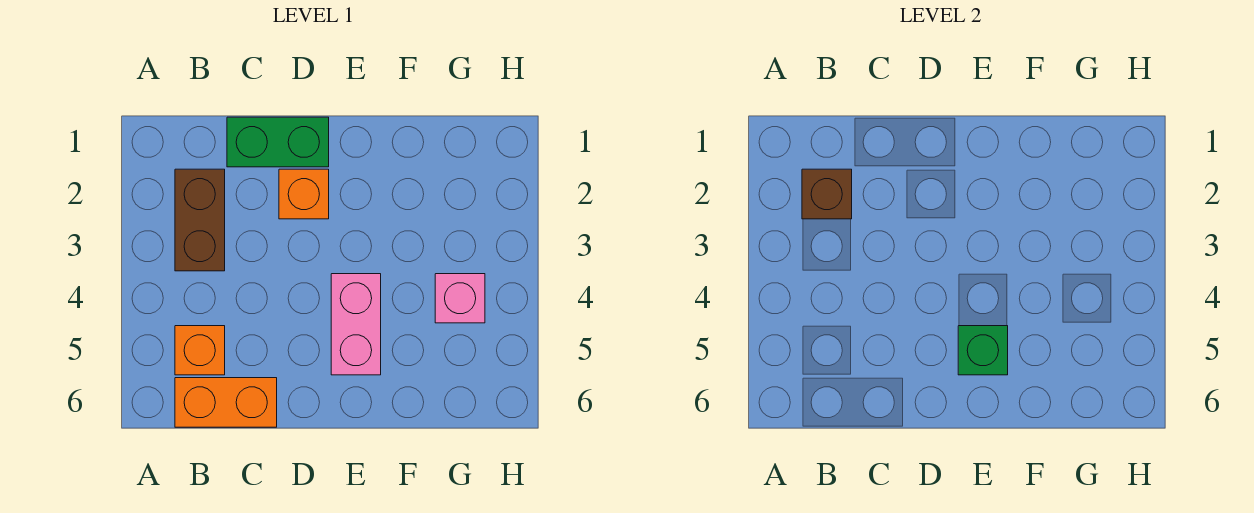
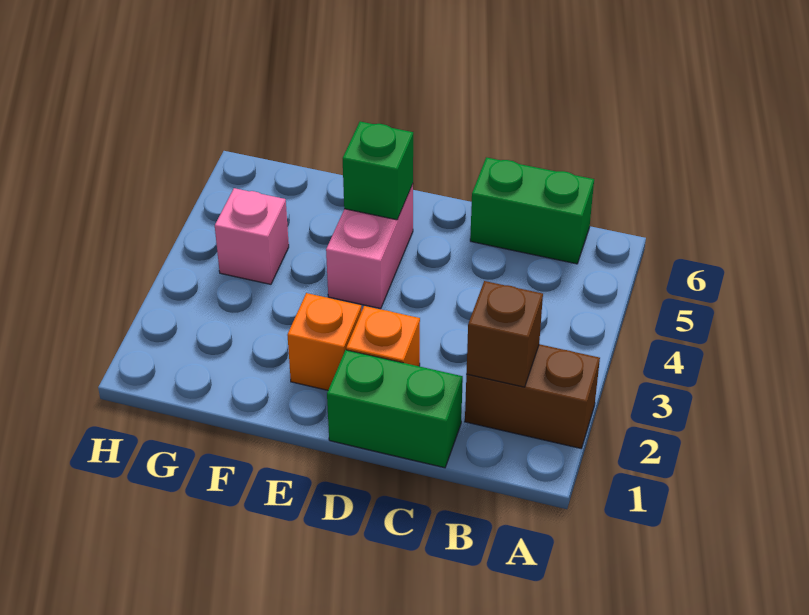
brown 1x2 brick [175,169,225,271] -> brown 1x2 brick turned to [465,344,600,448]
orange 1x1 brick [175,326,225,375] -> orange 1x1 brick moved to [287,293,361,390]
orange 1x2 brick [175,378,277,427] -> green 1x2 brick [470,157,594,264]

